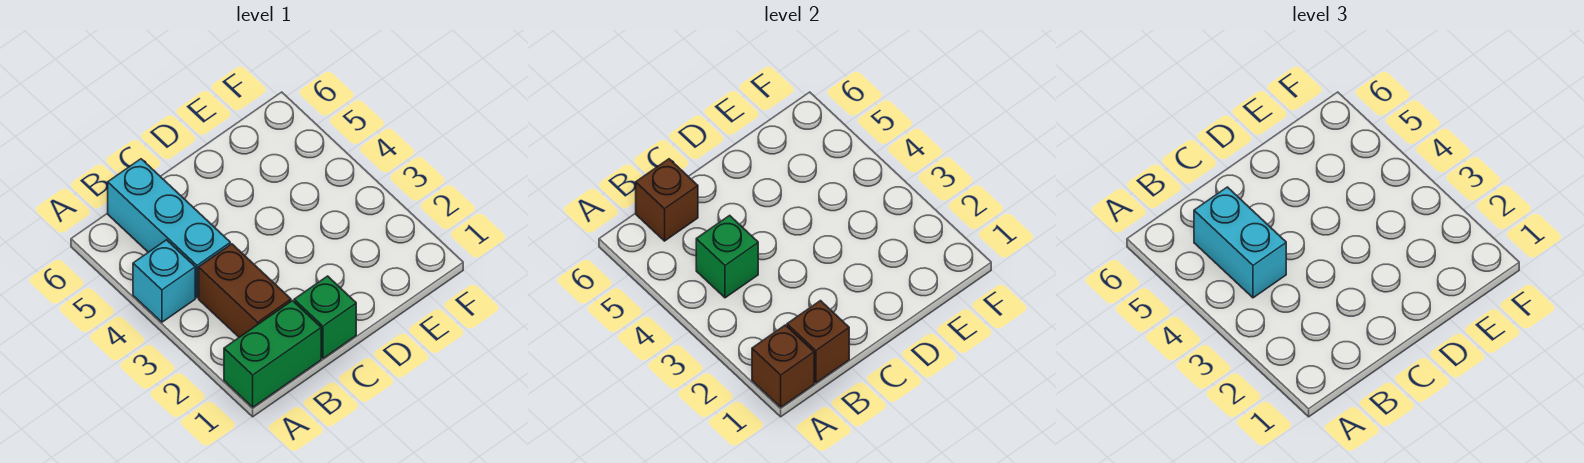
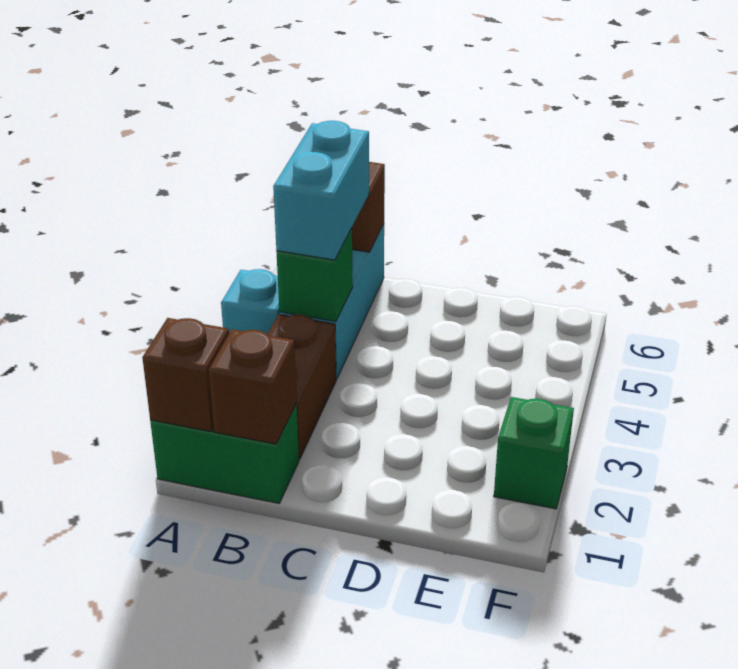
green 1x1 brick [294,276,356,358] -> green 1x1 brick moved to [494,397,574,509]

